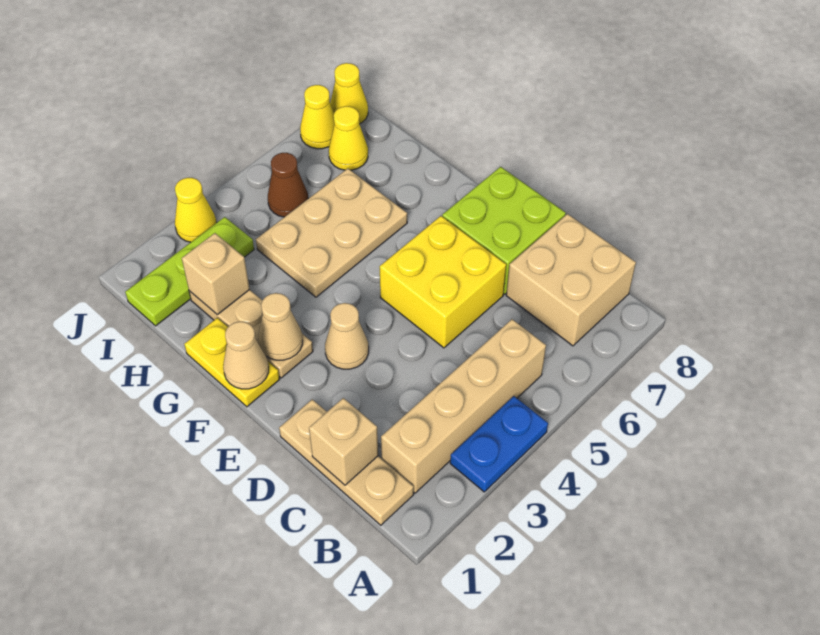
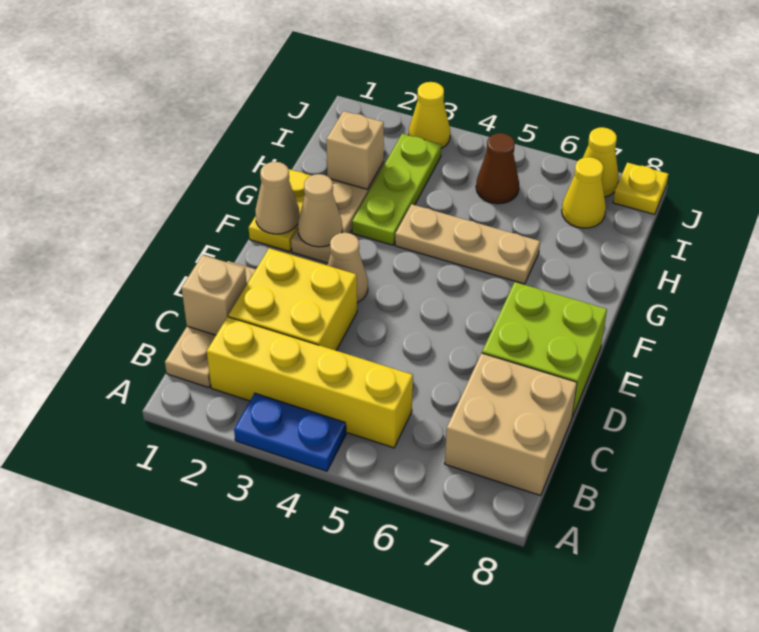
tan 1x4 brick [381,319,546,493] -> yellow 1x4 brick [207,317,413,448]
yellow 2x2 brick [380,216,506,348] -> yellow 2x2 brick moved to [228,248,357,350]
tan 2x3 plate [256,169,407,297] -> tan 1x3 plate [395,204,540,284]
lime 1x3 plate [125,217,254,326] -> lime 1x3 plate turned to [352,134,441,245]
yellow 1x1 cone [330,63,368,124] -> yellow 1x1 plate [613,163,668,214]

